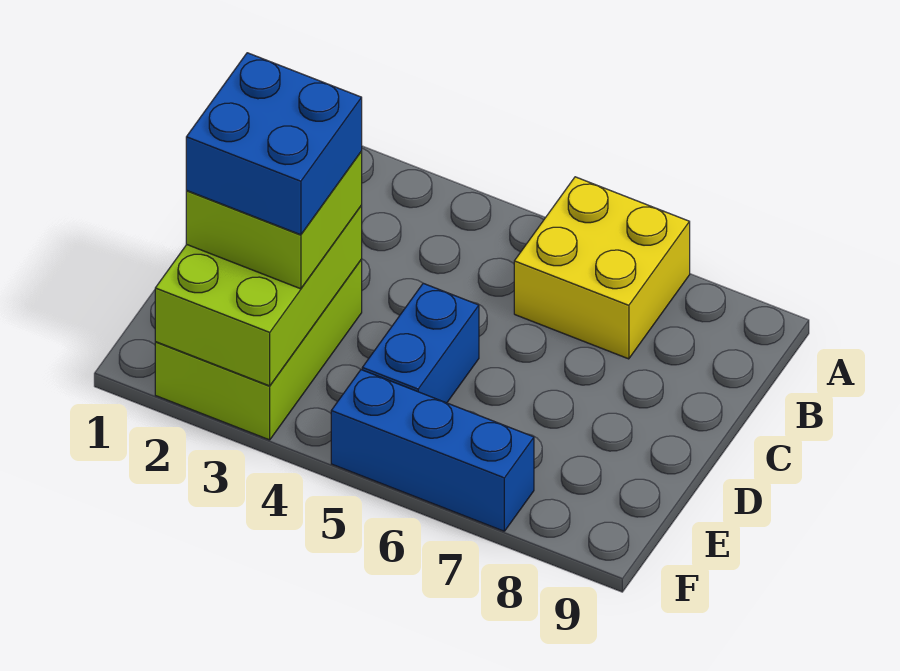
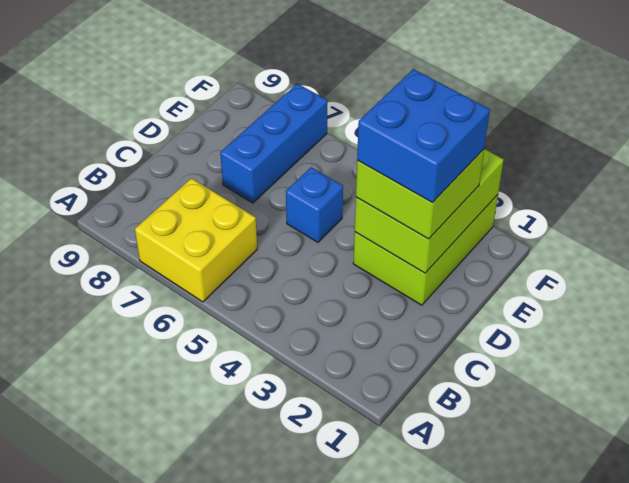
blue 1x2 brick [362,283,479,403] -> blue 1x1 brick [286,167,343,242]
blue 1x3 brick [331,370,534,531] -> blue 1x3 brick turned to [220,84,327,203]

